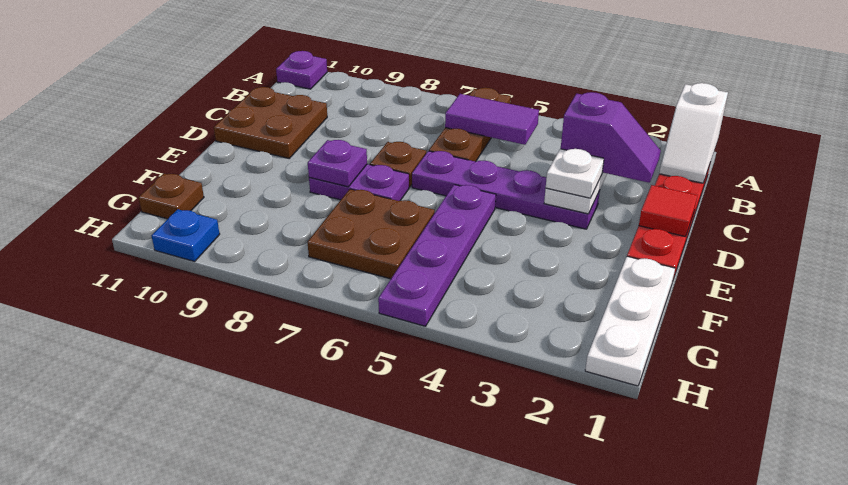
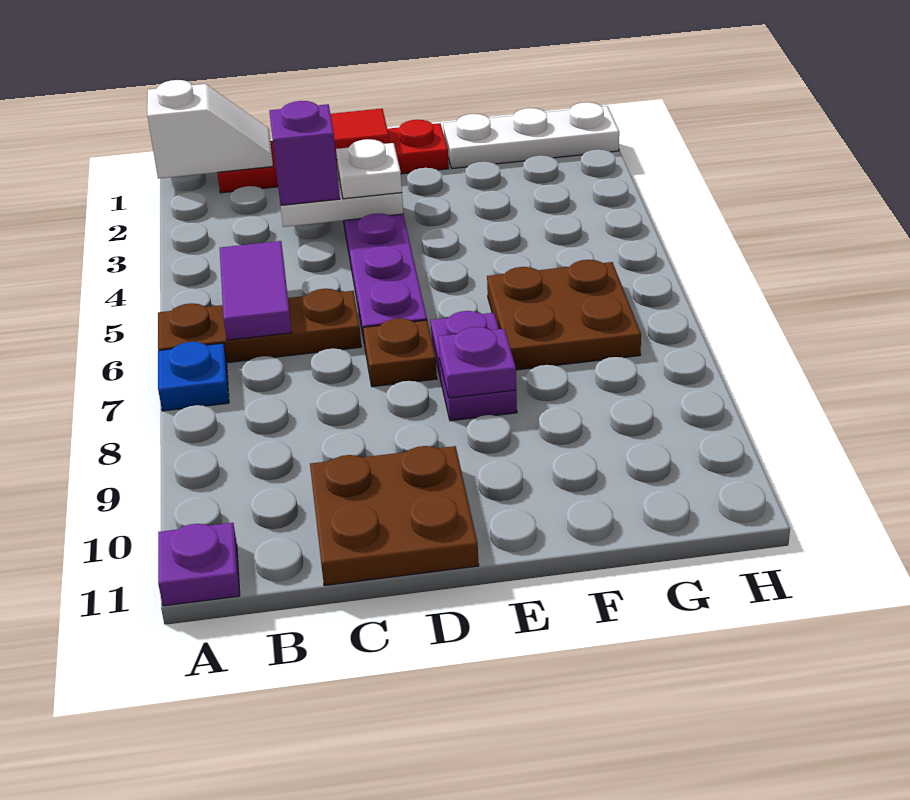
purple 1x4 plate [378,185,496,326] -> none
brown 1x1 plate [139,174,204,219] -> none
blue 1x1 plate [151,209,220,261] -> blue 1x1 plate moved to [158,342,229,411]

